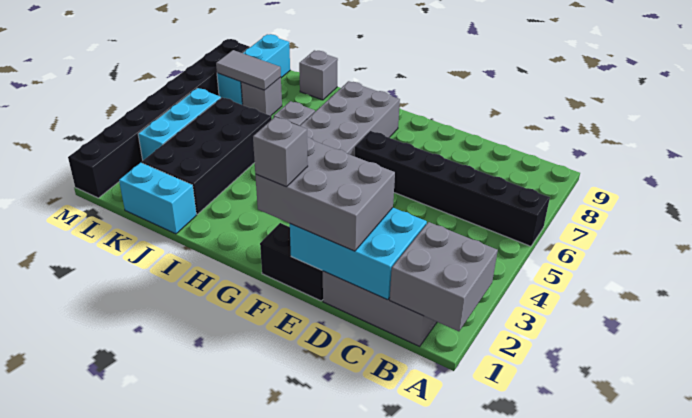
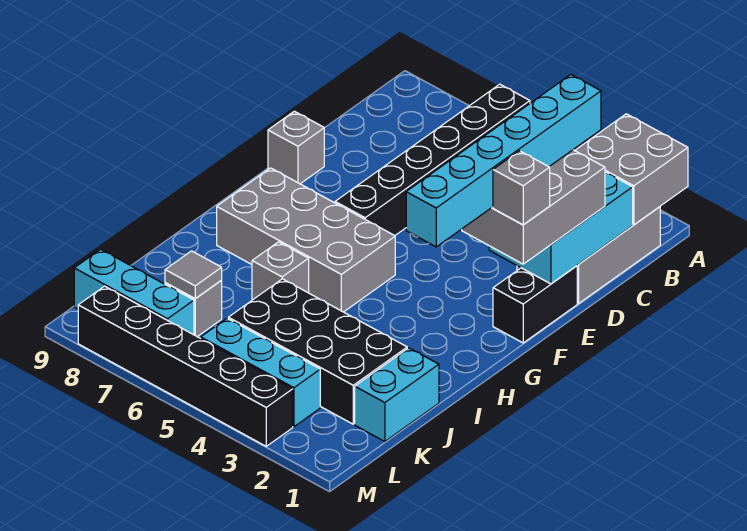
none -> cyan 1x6 brick [406,75,601,247]
grey 1x1 brick [299,50,338,100] -> grey 1x1 brick moved to [268,111,324,184]
grey 1x2 tile [216,50,281,90] -> grey 1x1 tile [165,251,222,299]
black 1x8 brick [68,39,250,198] -> black 1x6 brick [78,286,293,446]

